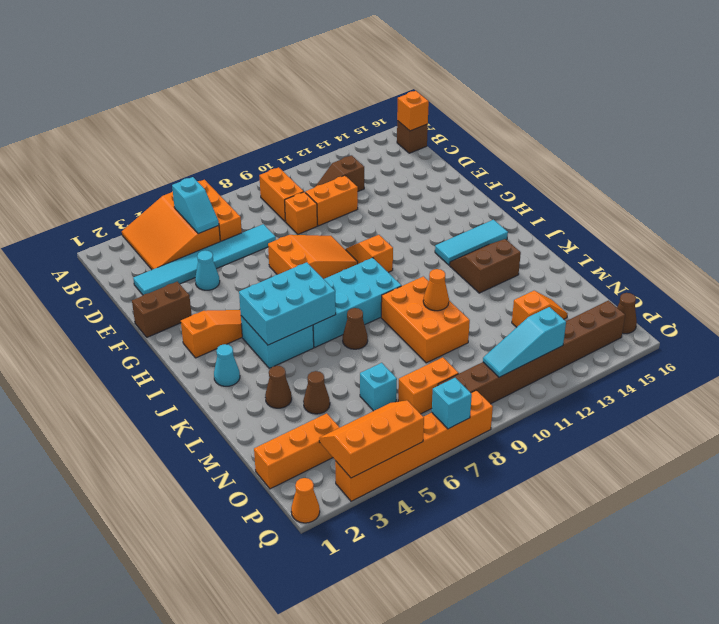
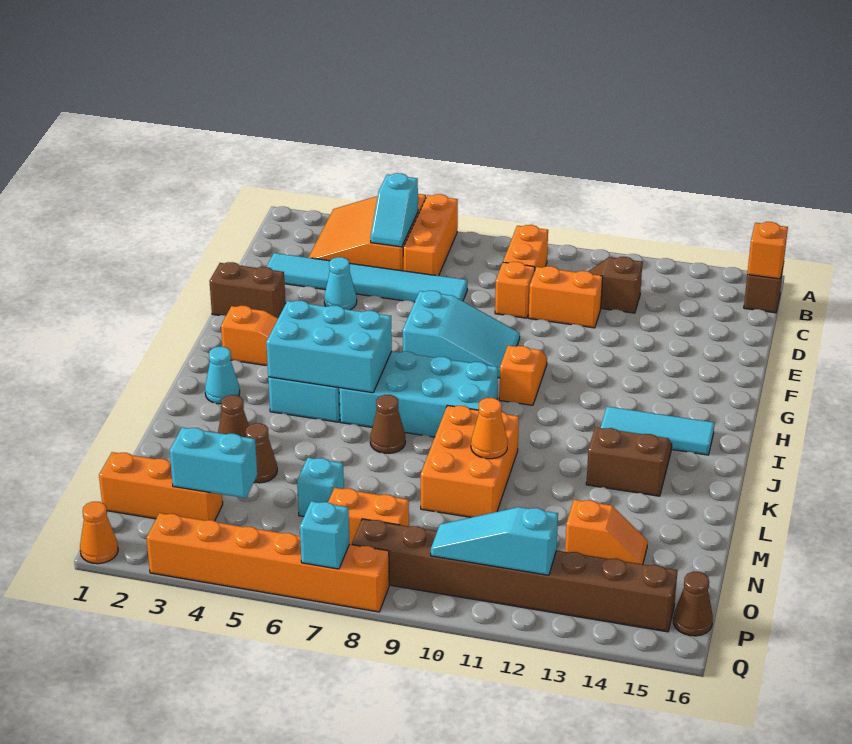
orange 2x3 slope [268,235,358,279] -> cyan 2x3 slope [403,291,520,378]
none -> cyan 1x2 brick [170,427,257,498]
orange 2x3 slope [319,400,424,478] -> none

